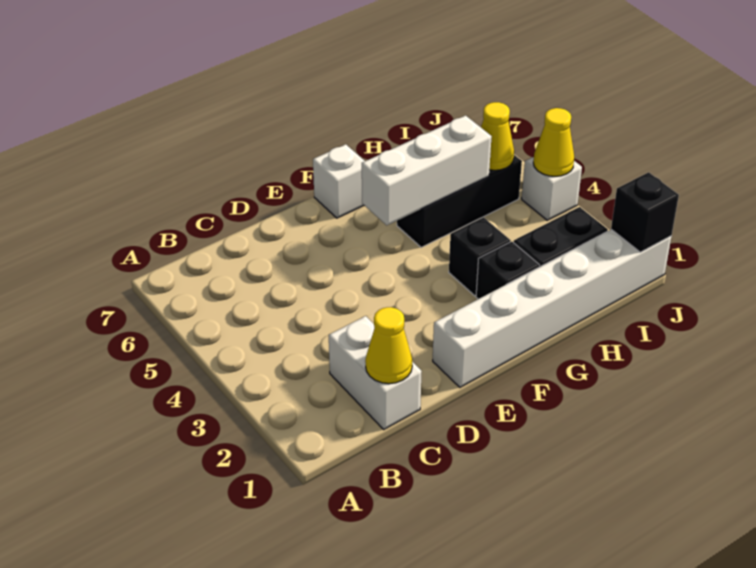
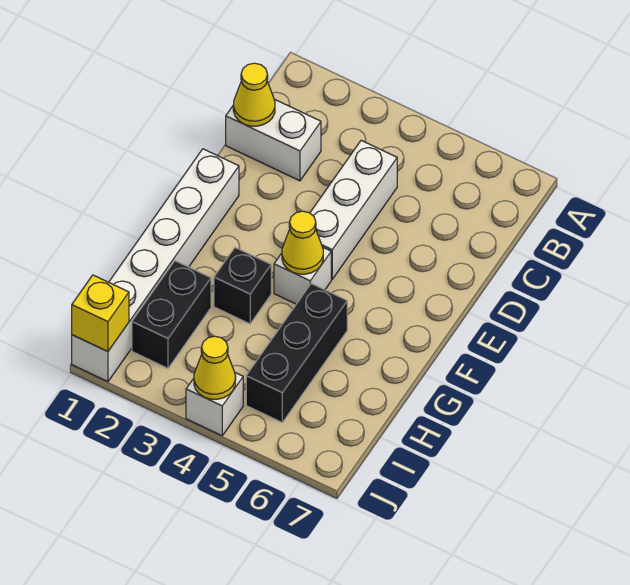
white 1x3 brick [362,116,492,225] -> white 1x3 brick moved to [310,140,397,279]
white 1x1 brick [313,144,365,218] -> white 1x1 brick moved to [274,248,331,304]
black 1x1 brick [476,242,540,299] -> none
yellow 1x1 cone [481,102,514,170] -> yellow 1x1 cone moved to [282,211,323,274]
black 1x1 brick [611,172,679,252] -> yellow 1x1 brick [72,275,129,352]

